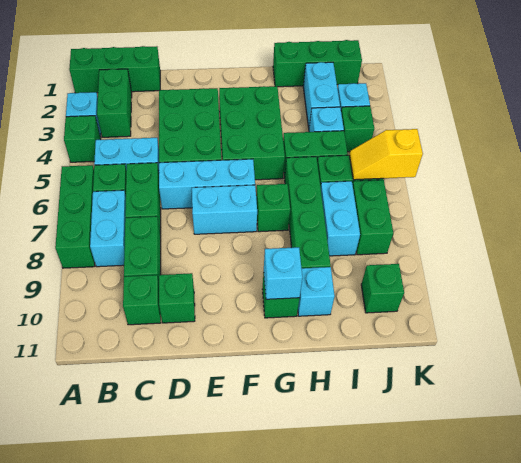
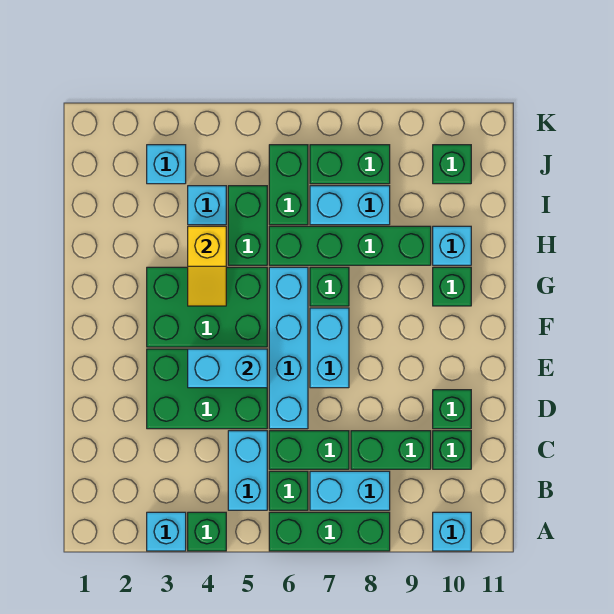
green 1x3 brick [69,46,160,93] -> none
green 1x2 brick [97,69,132,137] -> none
cyan 1x3 brick [159,159,255,209] -> cyan 1x4 brick [269,267,308,429]
cyan 1x1 brick [264,247,302,299] -> cyan 1x1 brick moved to [433,512,471,551]
green 1x3 brick [273,40,362,87] -> none
cyan 1x2 brick [303,62,340,128] -> cyan 1x2 brick moved to [188,349,267,388]
green 1x1 brick [341,106,374,152] -> none
yellow 1x2 slope [349,129,423,180] -> yellow 1x2 slope moved to [188,226,226,306]

